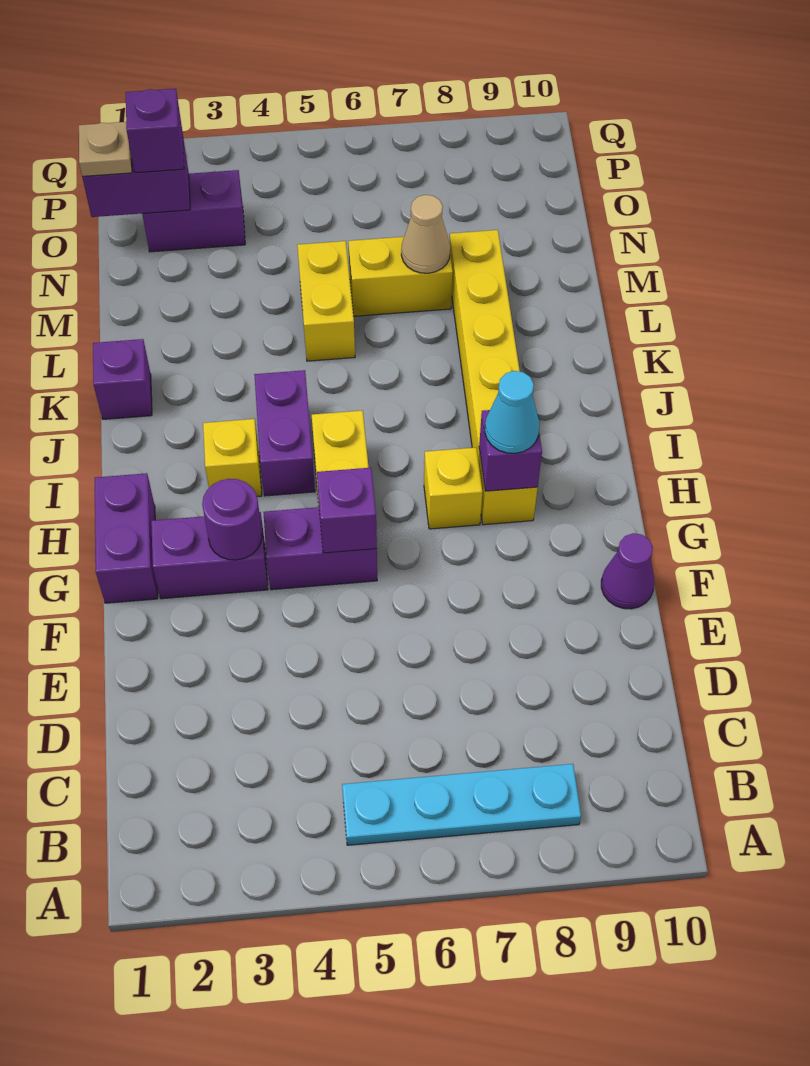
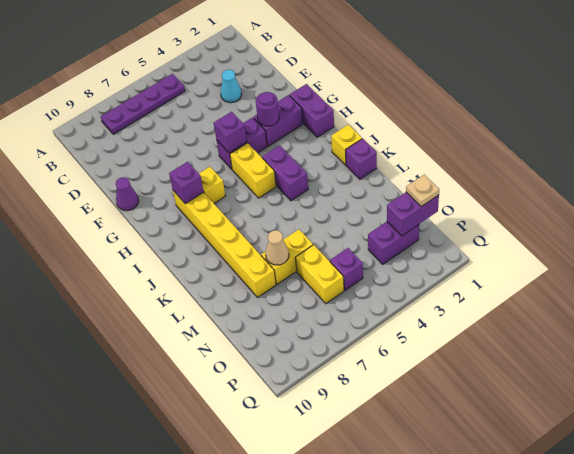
cyan 1x4 plate [342,764,581,845] -> purple 1x4 plate [101,74,185,134]
cyan 1x1 cone [485,371,539,453] -> cyan 1x1 cone moved to [221,70,242,103]
yellow 1x1 brick [203,419,262,496] -> yellow 1x1 brick moved to [331,125,362,165]
yellow 1x2 brick [297,241,355,361] -> yellow 1x2 brick moved to [295,245,344,304]
purple 1x1 brick [126,89,184,173] -> purple 1x1 brick moved to [330,248,363,290]

